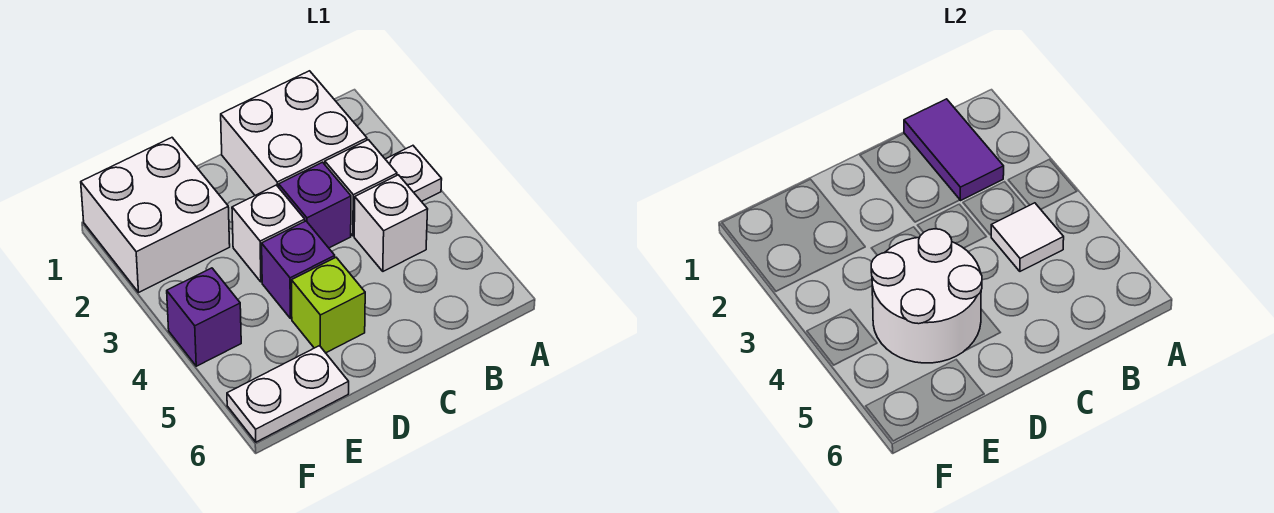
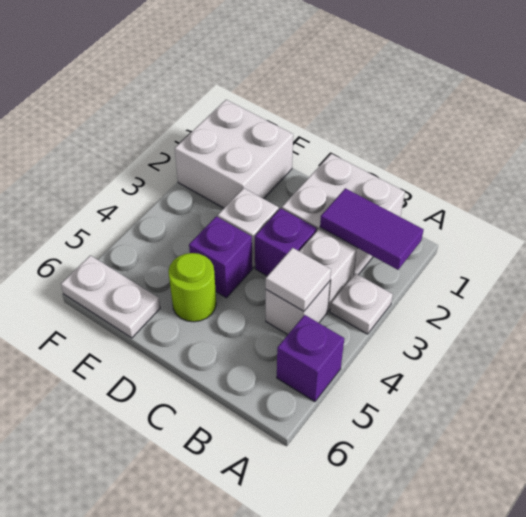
purple 1x2 tile [904,99,1004,201] -> purple 1x2 tile turned to [320,188,424,270]
white 2x2 round brick [871,229,982,363] -> none
lime 1x1 brick [292,258,365,353] -> lime 1x1 round brick [168,253,216,322]
purple 1x1 brick [167,268,241,366] -> purple 1x1 brick moved to [277,315,344,402]

